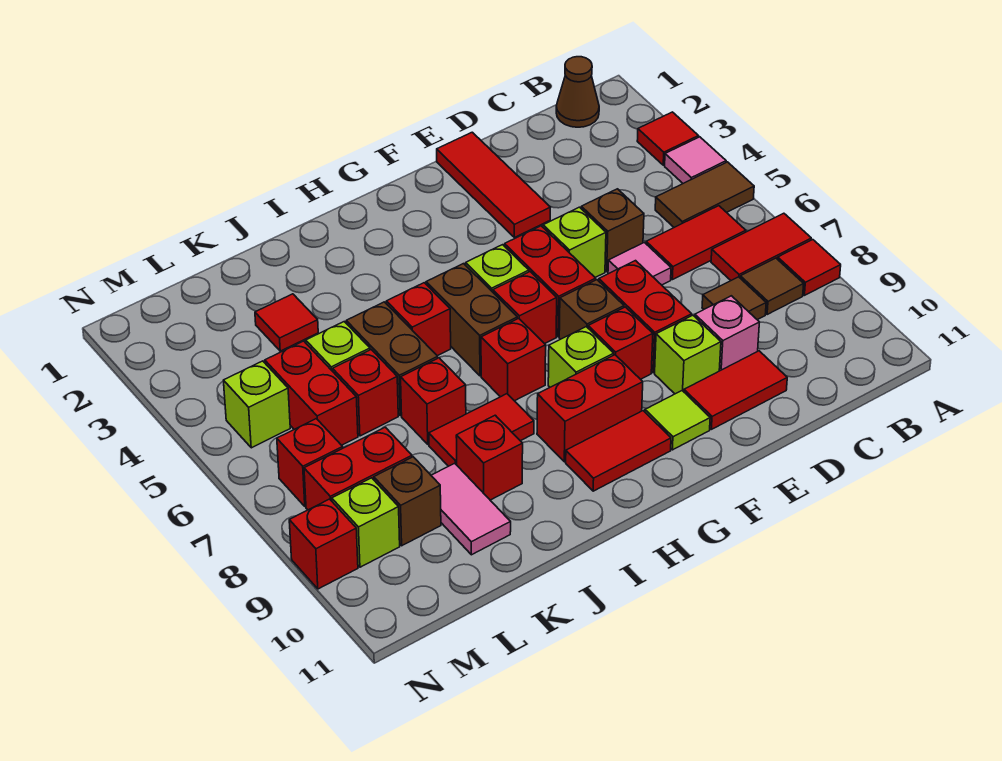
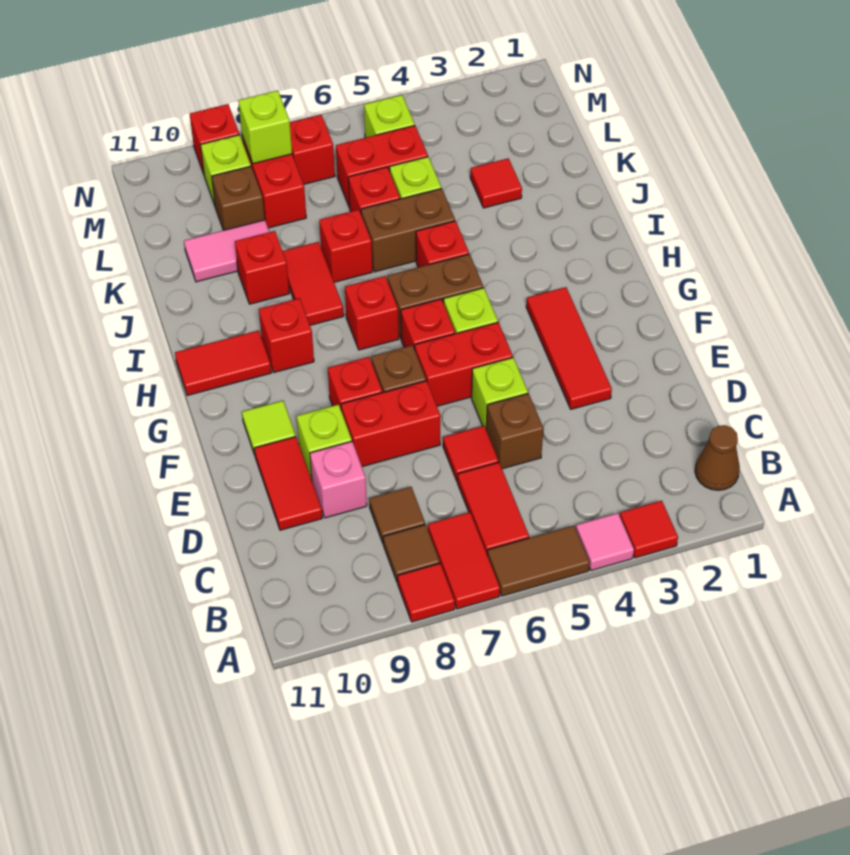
brown 1x2 tile [655,162,754,227] -> brown 1x2 tile turned to [487,526,590,596]
pink 1x1 tile [608,242,671,285] -> red 1x1 tile [443,426,498,481]
red 1x3 tile [437,132,551,238] -> red 1x3 tile turned to [526,287,612,409]
lime 1x1 brick [548,327,614,387] -> lime 1x1 brick moved to [238,91,292,164]
red 1x2 brick [537,355,643,462] -> red 1x1 brick [259,298,314,372]
red 1x2 tile [566,411,671,491] -> red 1x2 tile turned to [175,330,271,396]

